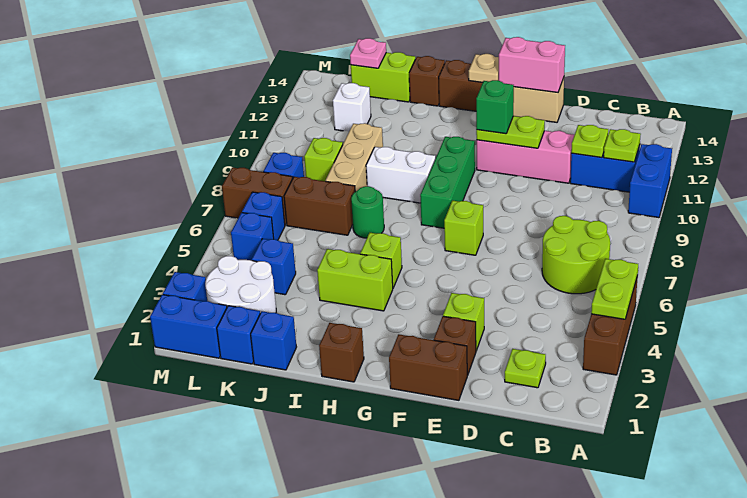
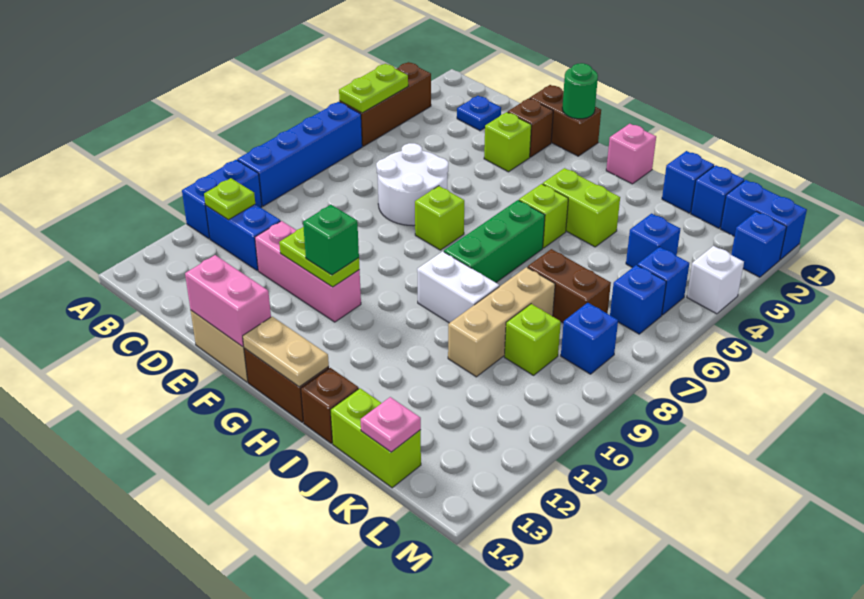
none -> blue 1x4 brick [237,102,362,206]
lime 2x2 round brick [542,216,610,294] -> none
lime 1x1 plate [505,349,546,388] -> blue 1x1 plate [457,96,501,131]
lime 1x1 plate [571,125,608,158] -> none
green 1x3 brick [420,137,475,228] -> green 1x3 brick moved to [444,200,545,283]
tan 1x1 plate [469,54,499,82] -> tan 1x2 plate [243,317,329,387]
brown 1x1 brick [319,323,364,382] -> pink 1x1 brick [606,124,656,184]
green 1x1 round brick [351,186,384,238] -> green 1x1 round brick moved to [562,63,598,119]
white 2x2 round brick [205,256,276,313] -> white 2x2 round brick moved to [376,143,448,226]
white 1x1 brick [333,83,371,132] -> white 1x1 brick moved to [687,246,744,314]
brown 1x2 brick [222,168,292,225] -> none

